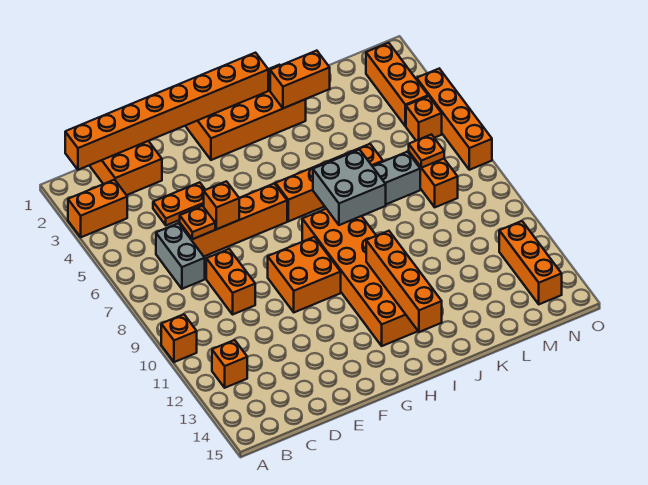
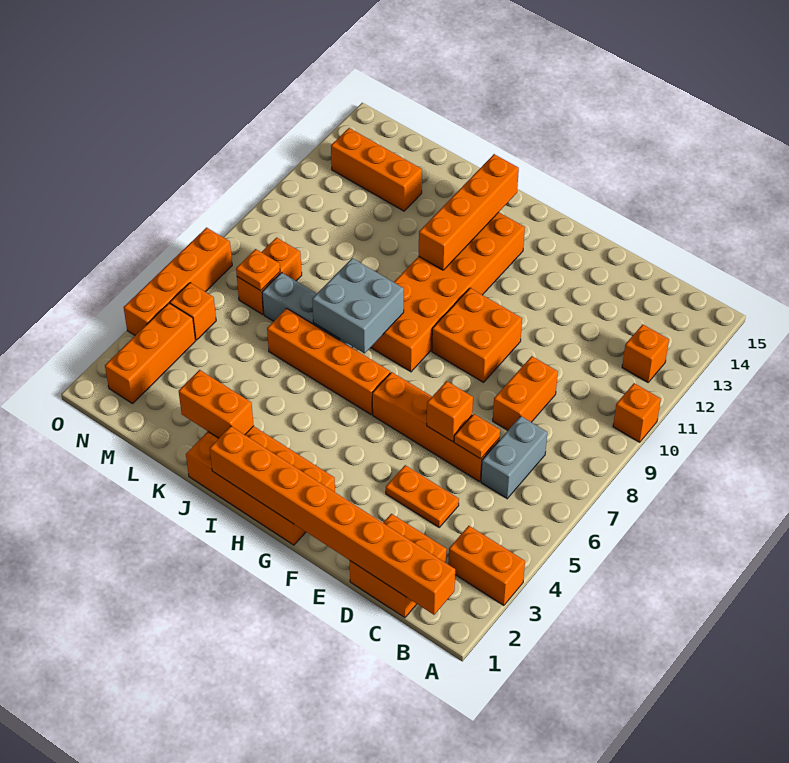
orange 1x3 brick [499,221,562,304] -> orange 1x3 brick turned to [331,128,422,211]

